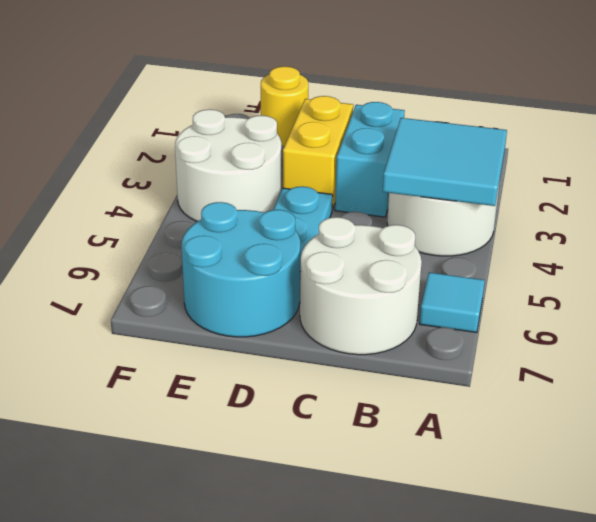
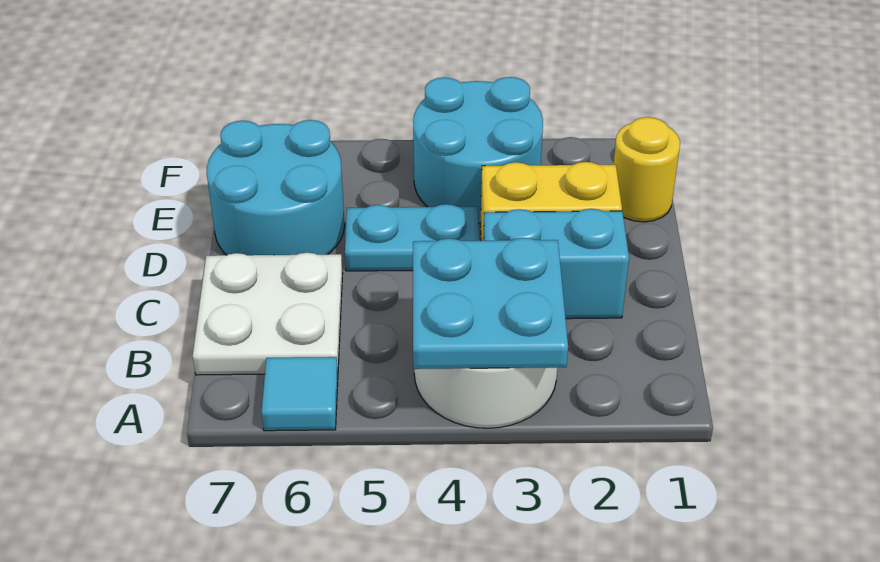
cyan 2x2 tile [383,118,507,206] -> cyan 2x2 plate [413,238,568,369]
white 2x2 round brick [300,217,422,355] -> white 2x2 plate [193,253,343,375]
white 2x2 round brick [175,109,281,222] -> cyan 2x2 round brick [413,77,543,223]

